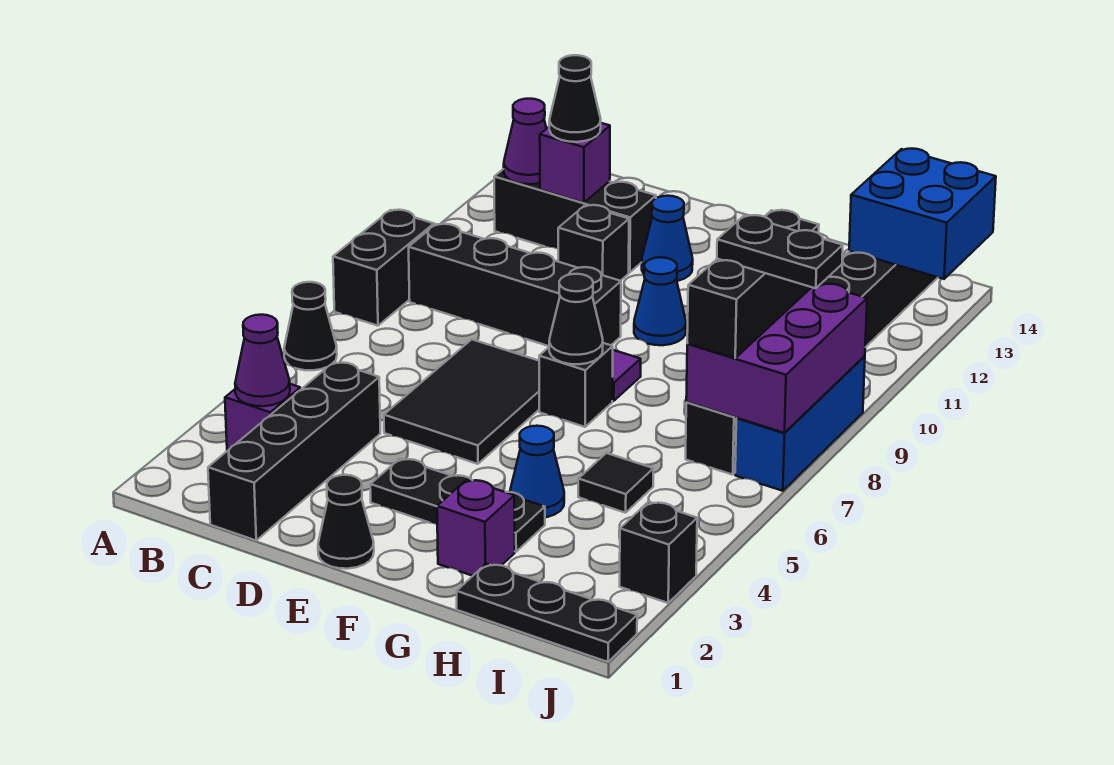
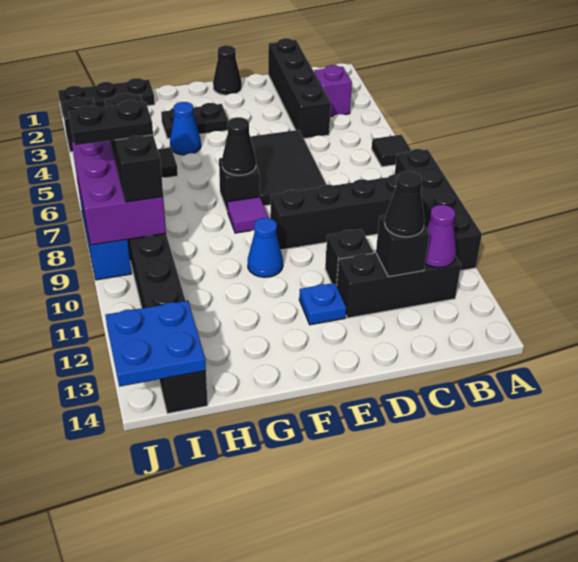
black 1x1 cone [284,282,337,370] -> black 1x1 tile [372,135,411,167]
black 1x2 brick [333,210,434,326] -> black 1x4 brick [395,149,482,271]
purple 1x1 cone [235,315,290,406] -> none
purple 1x1 brick [540,123,610,203] -> black 1x1 brick [376,215,429,277]
black 1x3 plate [370,459,545,552] -> black 1x2 plate [161,103,228,139]
blue 1x1 cone [642,196,693,281] -> blue 1x1 plate [299,283,346,325]
purple 1x1 brick [437,480,515,576] -> none
blue 2x2 brick [849,149,996,279] -> blue 2x2 plate [106,301,206,387]

